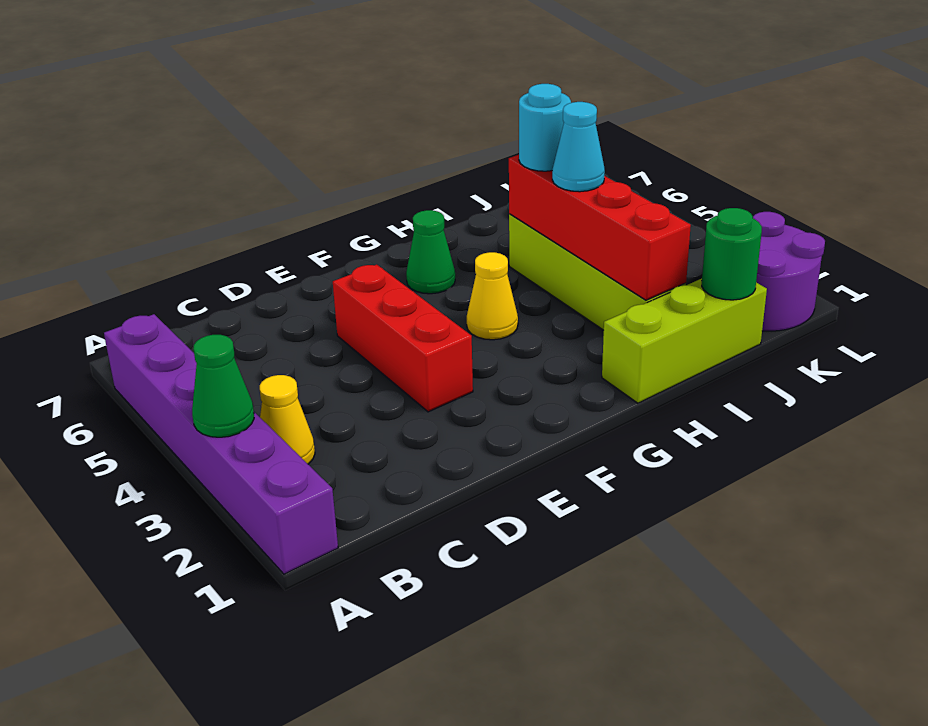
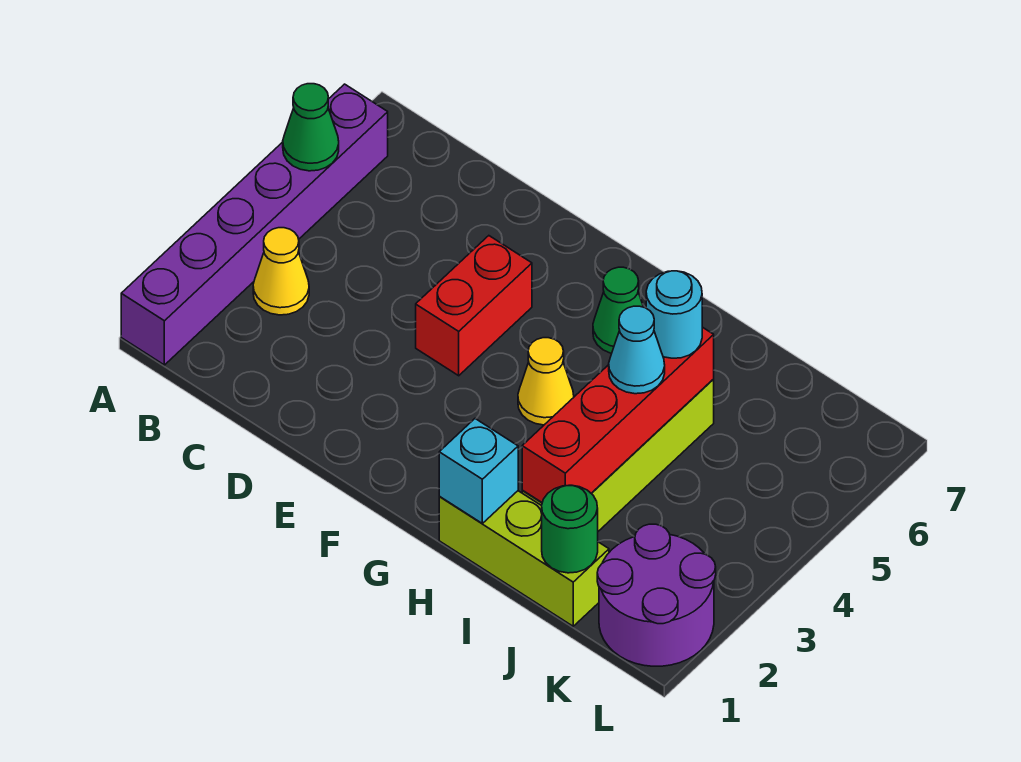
green 1x1 cone [192,335,254,437] -> green 1x1 cone moved to [283,84,339,171]
red 1x3 brick [333,265,473,412] -> red 1x2 brick [416,236,532,376]
none -> cyan 1x1 brick [439,419,518,523]

